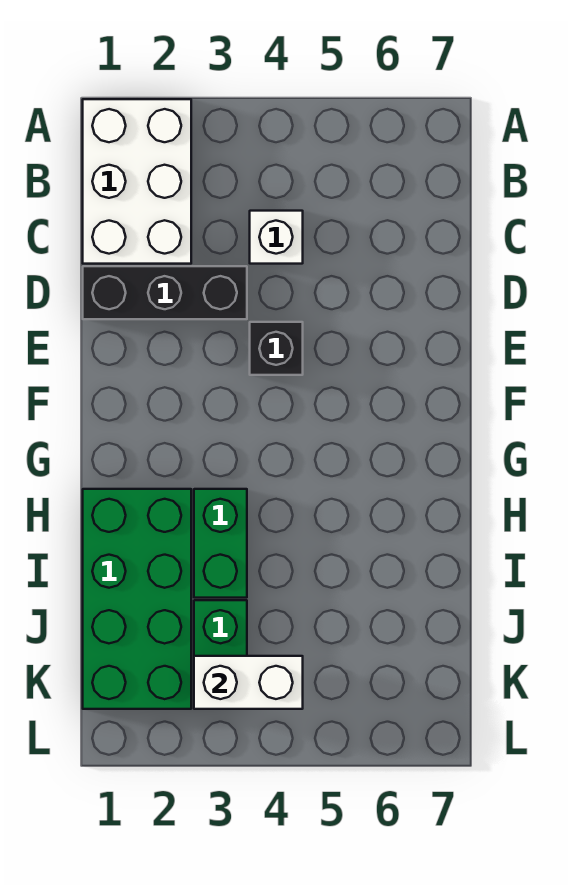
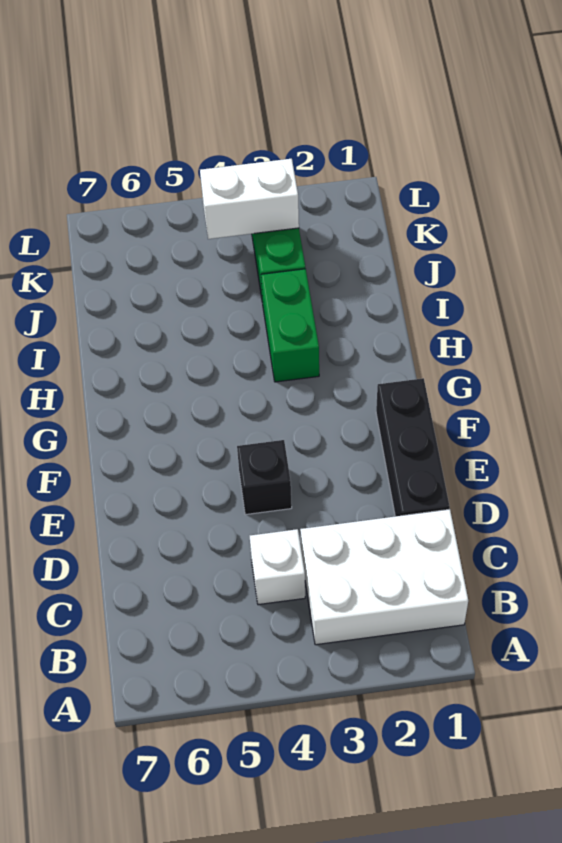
white 2x3 brick [83,99,191,264] -> white 2x3 brick turned to [300,509,468,645]
black 1x3 brick [83,266,247,319] -> black 1x3 brick turned to [376,378,450,516]
green 2x4 brick [83,489,191,709] -> none

